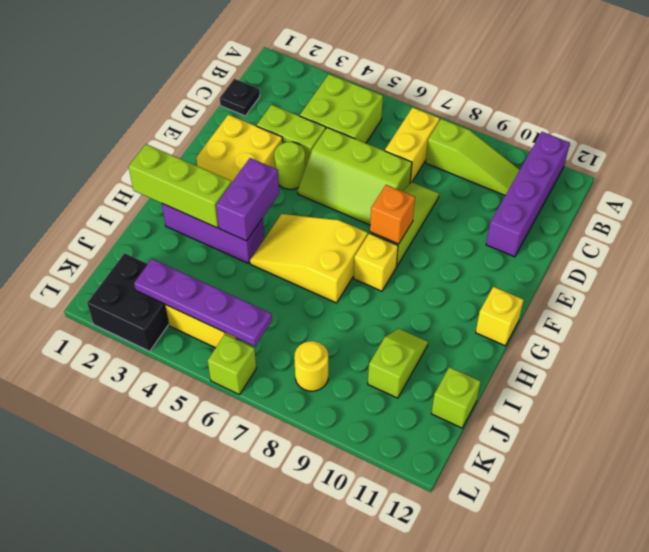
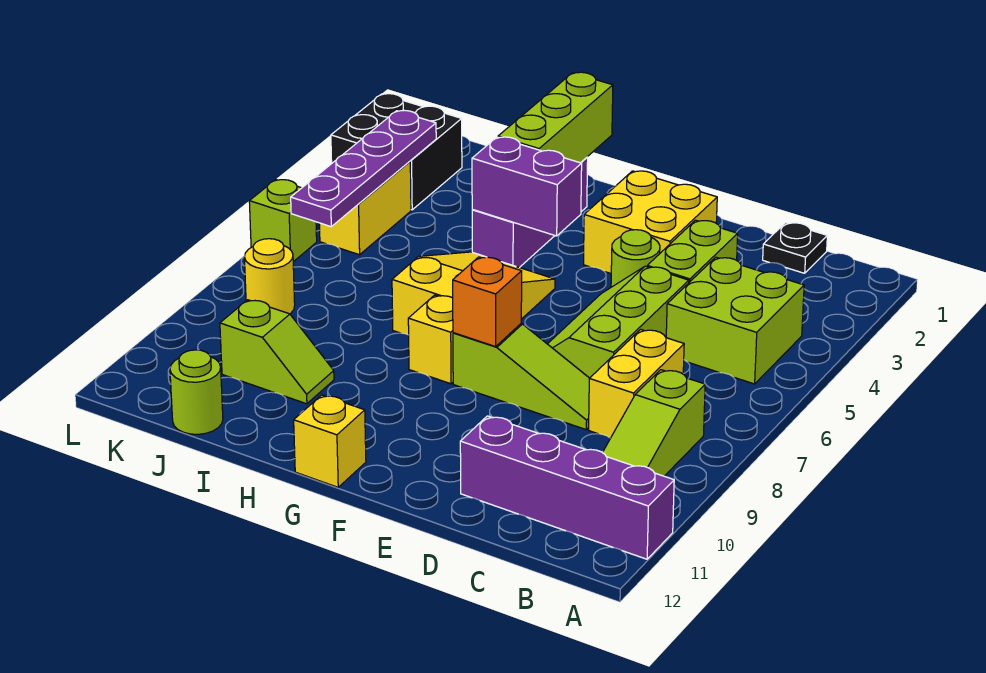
yellow 1x2 brick [385,107,440,183] -> yellow 1x2 brick turned to [589,329,684,438]
lime 1x1 brick [431,367,481,428] -> lime 1x1 round brick [170,350,223,434]

